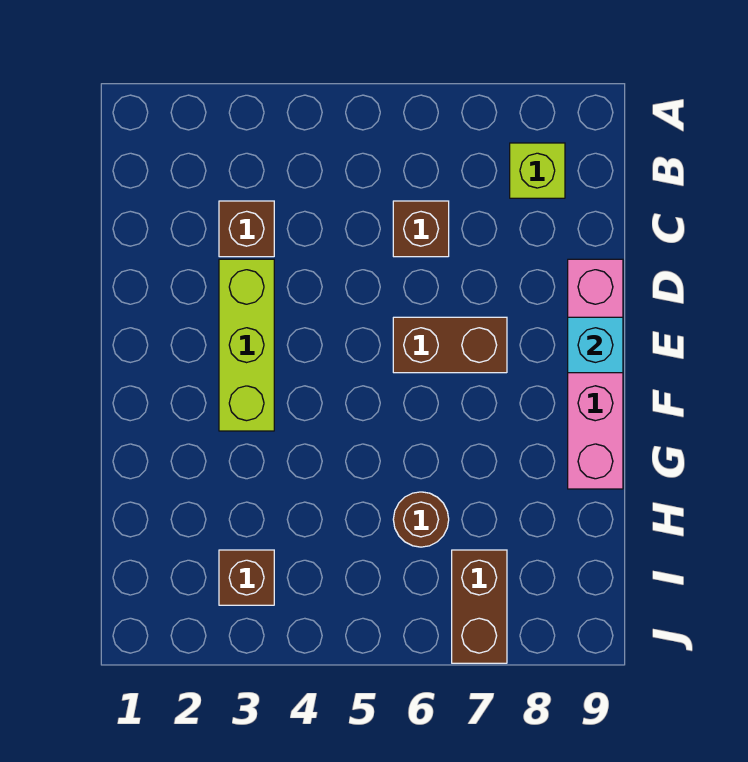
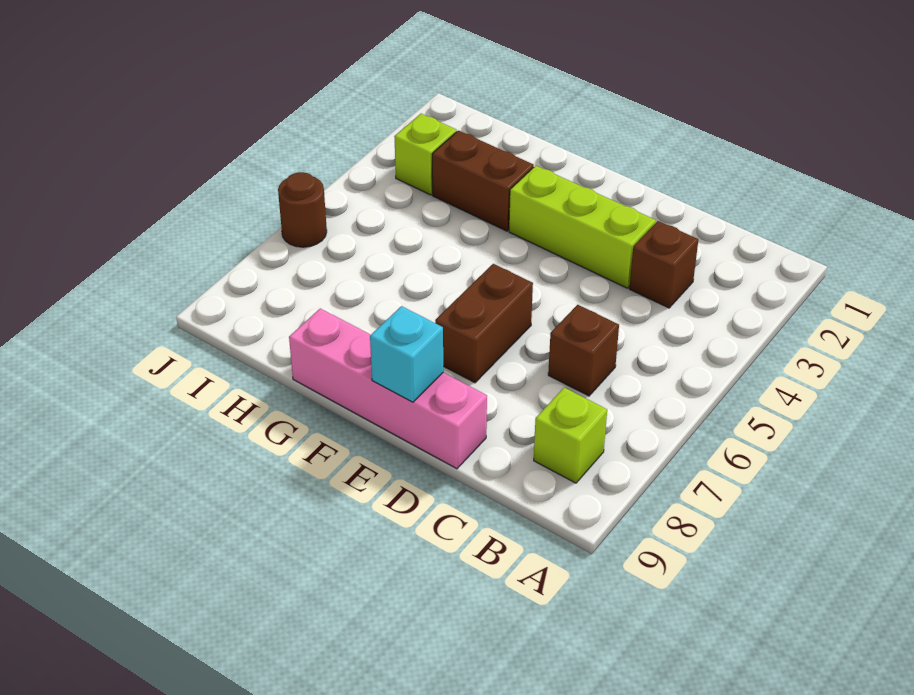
brown 1x1 round brick [393,492,449,547] -> brown 1x1 round brick moved to [278,172,327,247]
brown 1x1 brick [219,550,274,605] -> lime 1x1 brick [394,114,457,195]
brown 1x2 brick [452,550,507,663] -> brown 1x2 brick moved to [432,131,534,231]

